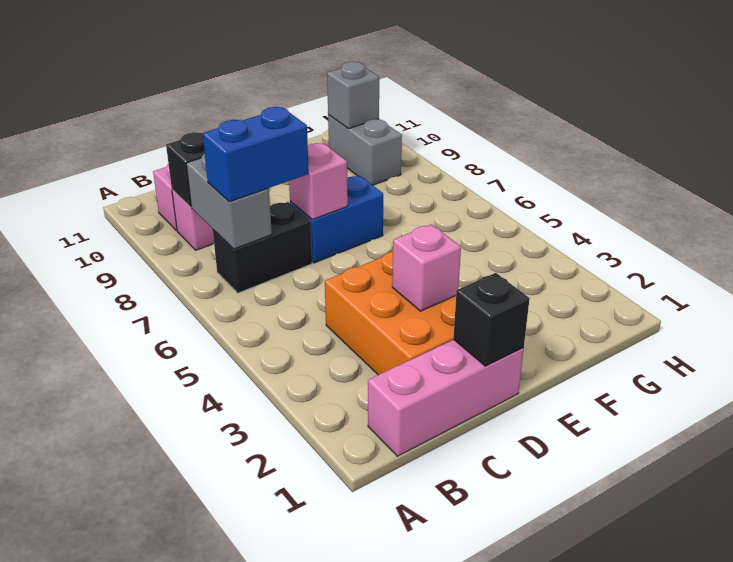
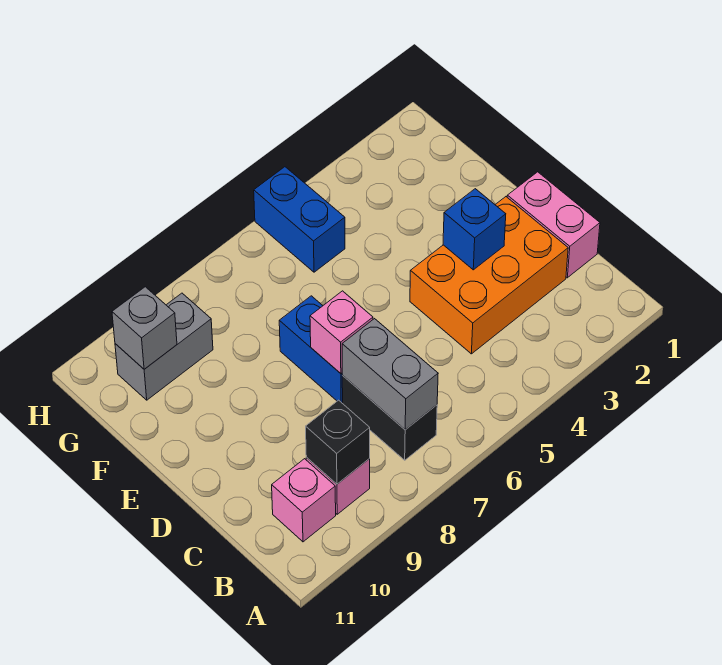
pink 1x3 brick [368,340,524,456] -> pink 1x2 brick [507,172,600,278]
grey 1x2 brick [186,154,272,249] -> grey 1x2 brick turned to [342,319,438,430]
blue 1x2 brick [203,107,309,202] -> blue 1x2 brick moved to [254,167,345,272]
black 1x1 brick [453,273,530,366] -> none
pink 1x1 brick [392,224,461,311] -> blue 1x1 brick [443,189,506,270]

